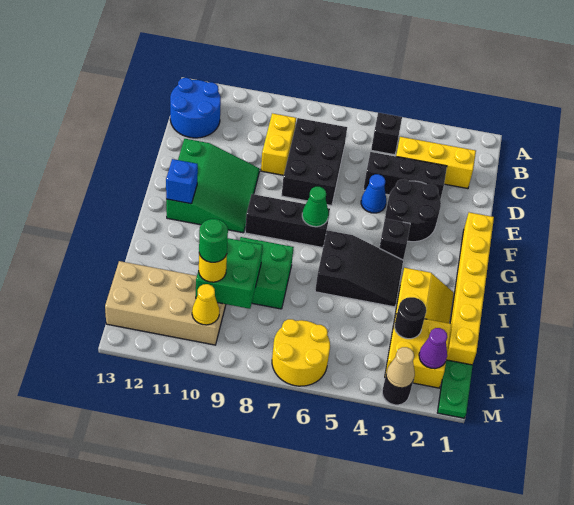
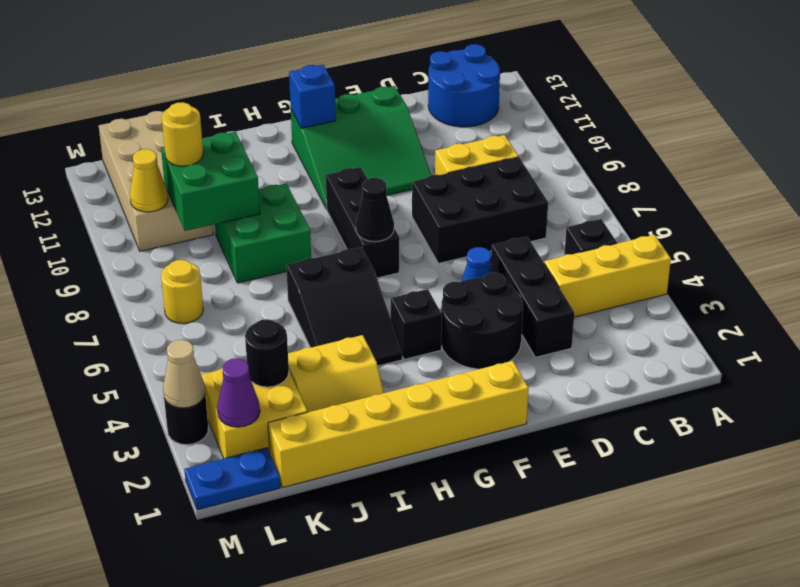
yellow 1x3 brick [396,137,476,189] -> yellow 1x3 brick turned to [545,235,671,317]
green 1x1 cone [302,187,328,227] -> black 1x1 cone [356,178,394,242]
green 1x1 round brick [199,219,228,262] -> none
green 1x2 plate [437,360,473,418] -> blue 1x2 plate [185,448,280,510]
yellow 2x2 round brick [272,319,330,386] -> yellow 1x1 round brick [161,260,203,323]

